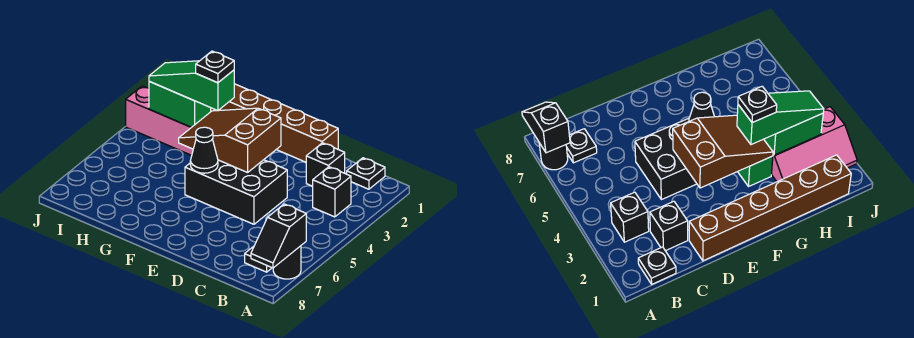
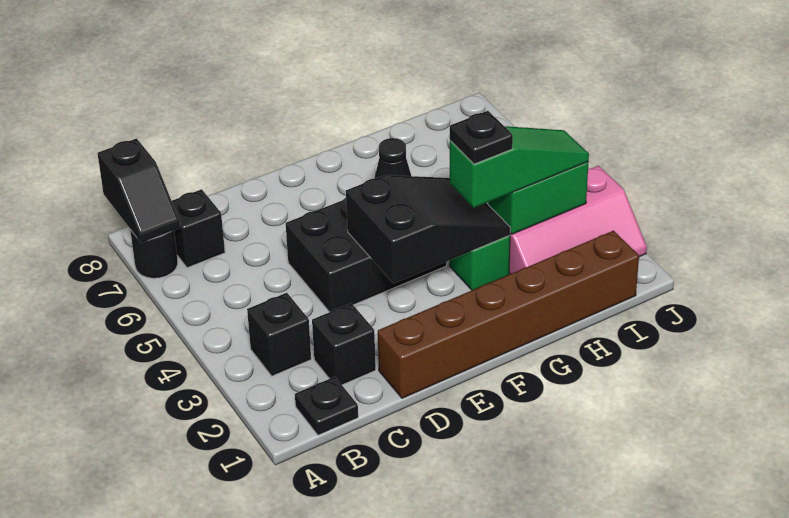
black 1x2 slope [251,204,306,268] -> black 1x2 slope turned to [98,139,180,243]
black 1x1 plate [245,246,272,272] -> black 1x1 brick [172,189,225,268]
brown 2x3 slope [179,108,281,172] -> black 2x3 slope [346,175,510,283]

